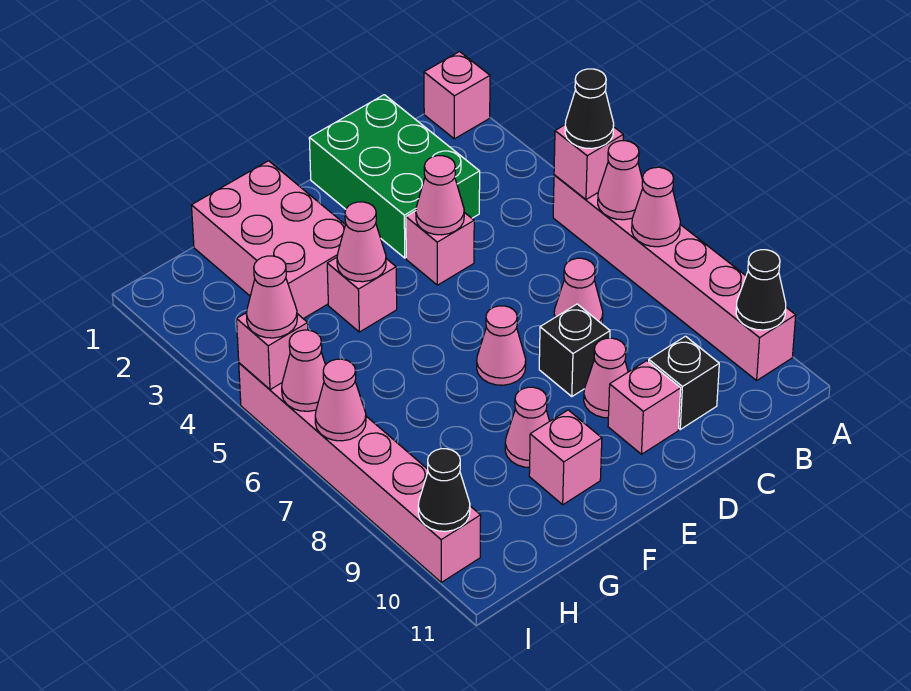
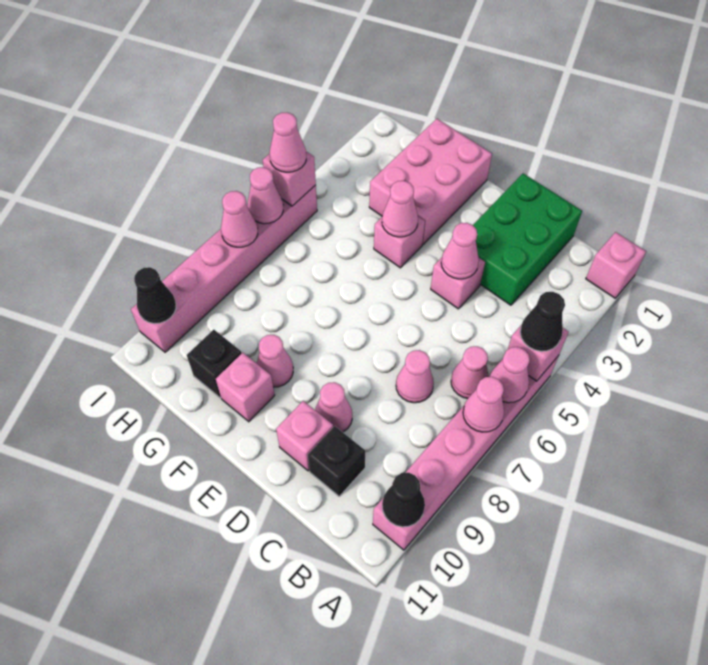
black 1x1 brick [539,304,610,397] -> black 1x1 brick moved to [187,330,242,398]
pink 1x1 cone [477,306,526,385] -> pink 1x1 cone moved to [451,346,489,398]

